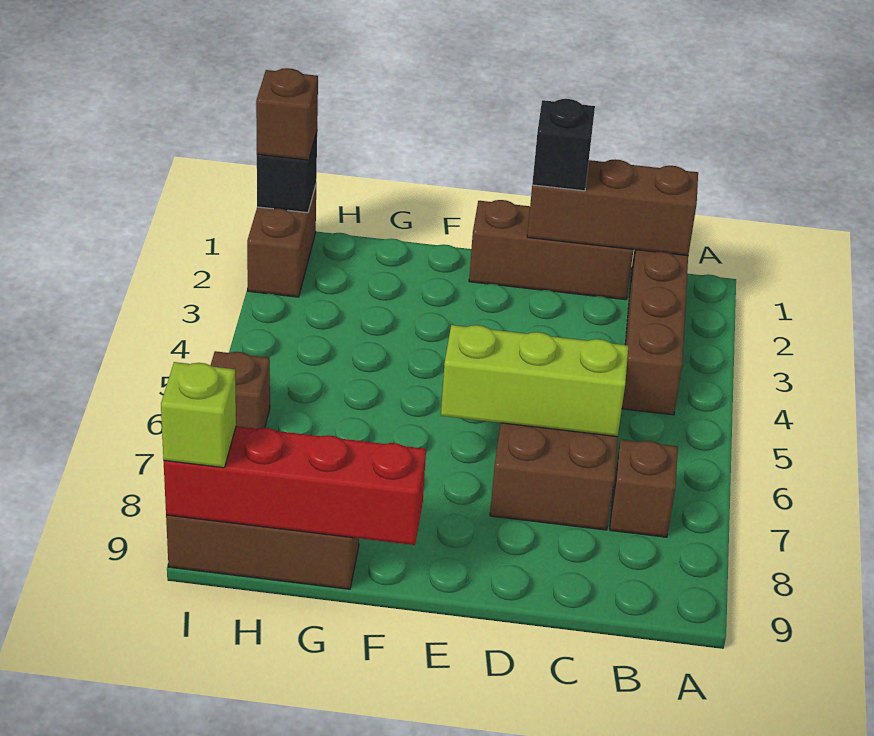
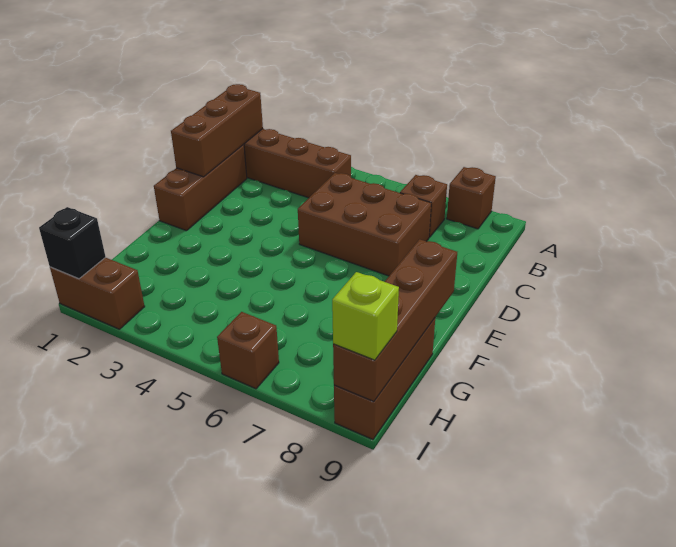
lime 1x3 brick [441,325,629,437] -> none
black 1x1 brick [532,99,595,191] -> none
red 1x4 brick [164,426,426,545] -> brown 1x4 brick [333,239,457,401]
brown 1x1 brick [256,68,318,160] -> brown 1x1 brick moved to [447,167,496,229]

